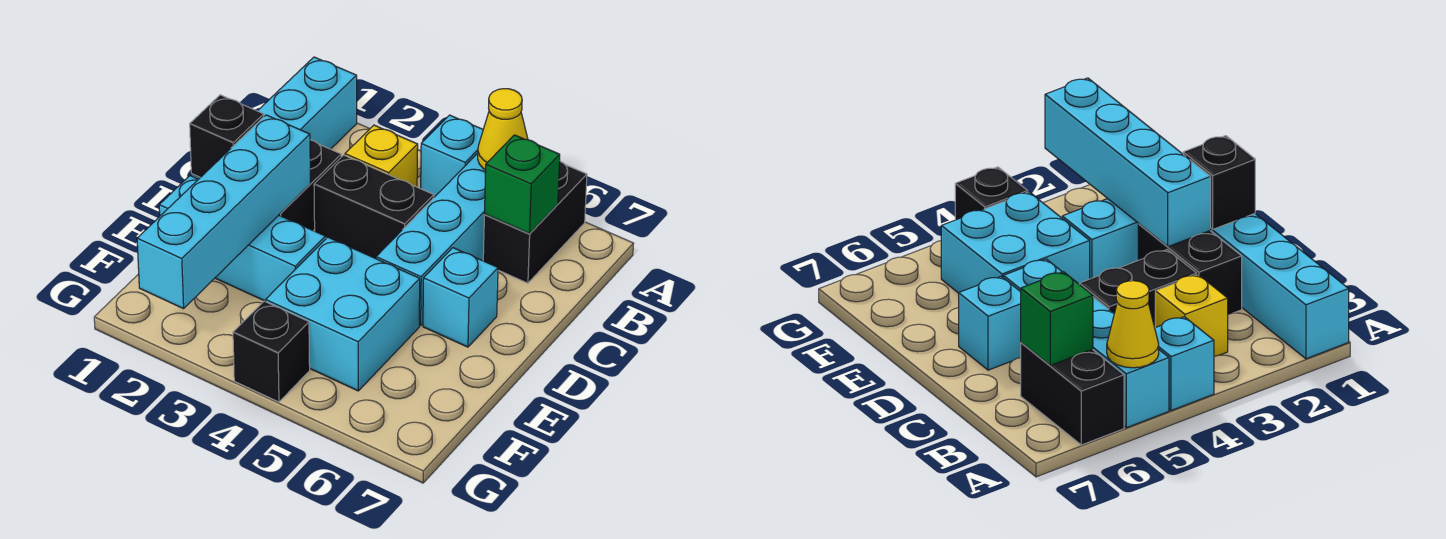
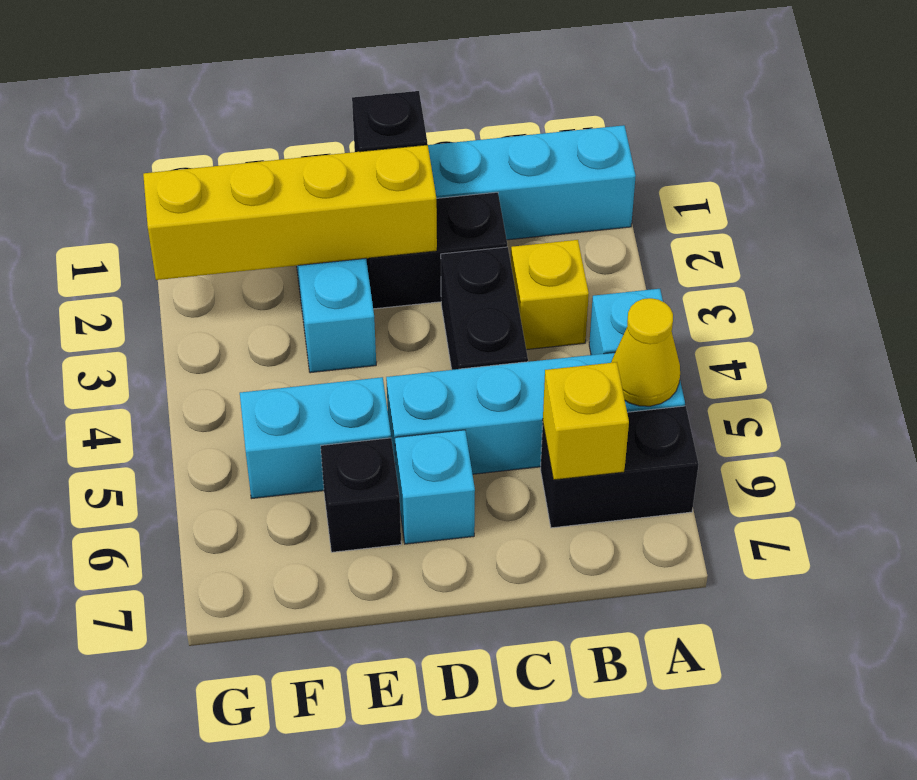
green 1x1 brick [485,135,560,234] -> yellow 1x1 brick [543,362,629,480]
cyan 1x4 brick [137,115,310,309] -> yellow 1x4 brick [143,145,437,280]
cyan 2x2 brick [265,237,420,391] -> cyan 1x2 brick [240,377,391,499]
black 1x1 brick [233,301,310,402] -> black 1x1 brick moved to [321,438,401,552]

